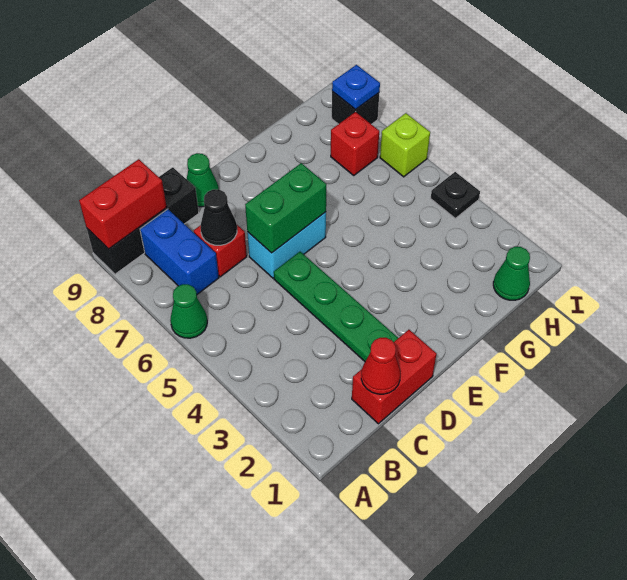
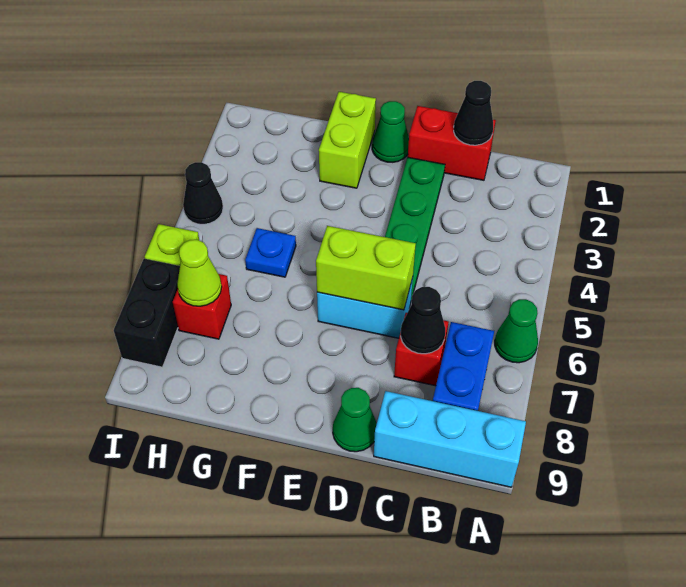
black 1x3 brick [87,167,199,274] -> cyan 1x3 brick [374,391,526,487]
red 1x2 brick [79,159,167,249] -> none
red 1x1 cone [361,338,400,394] -> black 1x1 cone [454,81,493,145]
green 1x2 brick [245,163,326,253] -> lime 1x2 brick [316,226,416,310]
none -> lime 1x2 brick [319,92,376,188]
green 1x1 cone [493,247,530,300] -> green 1x1 cone moved to [372,101,409,162]
none -> lime 1x1 cone [177,240,222,306]
black 1x1 plate [431,172,480,218] -> black 1x1 cone [183,162,223,224]
black 1x1 brick [332,92,379,124] -> black 1x2 brick [114,259,180,367]
blue 1x1 plate [332,65,380,110] -> blue 1x1 plate moved to [245,228,296,277]

